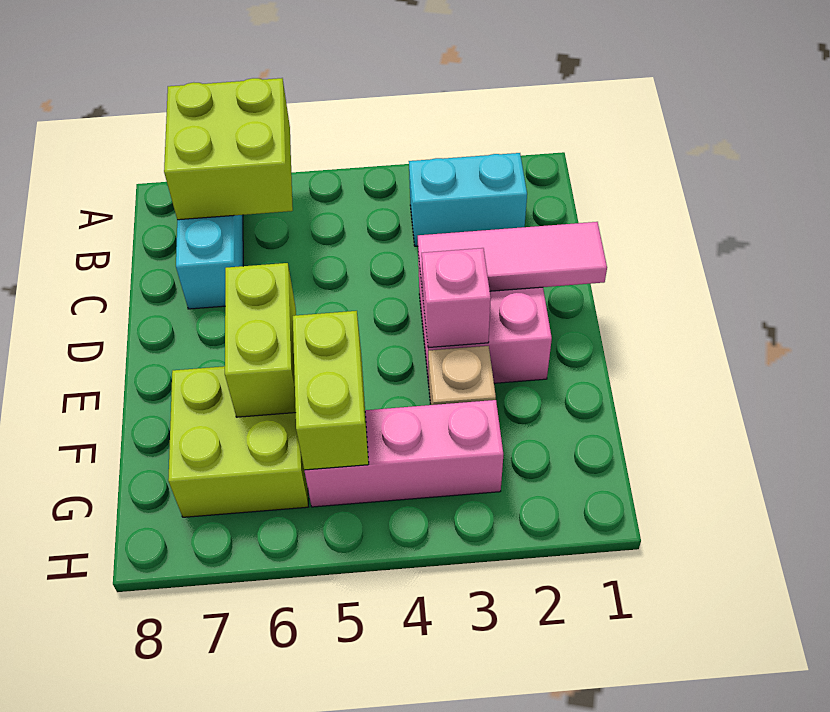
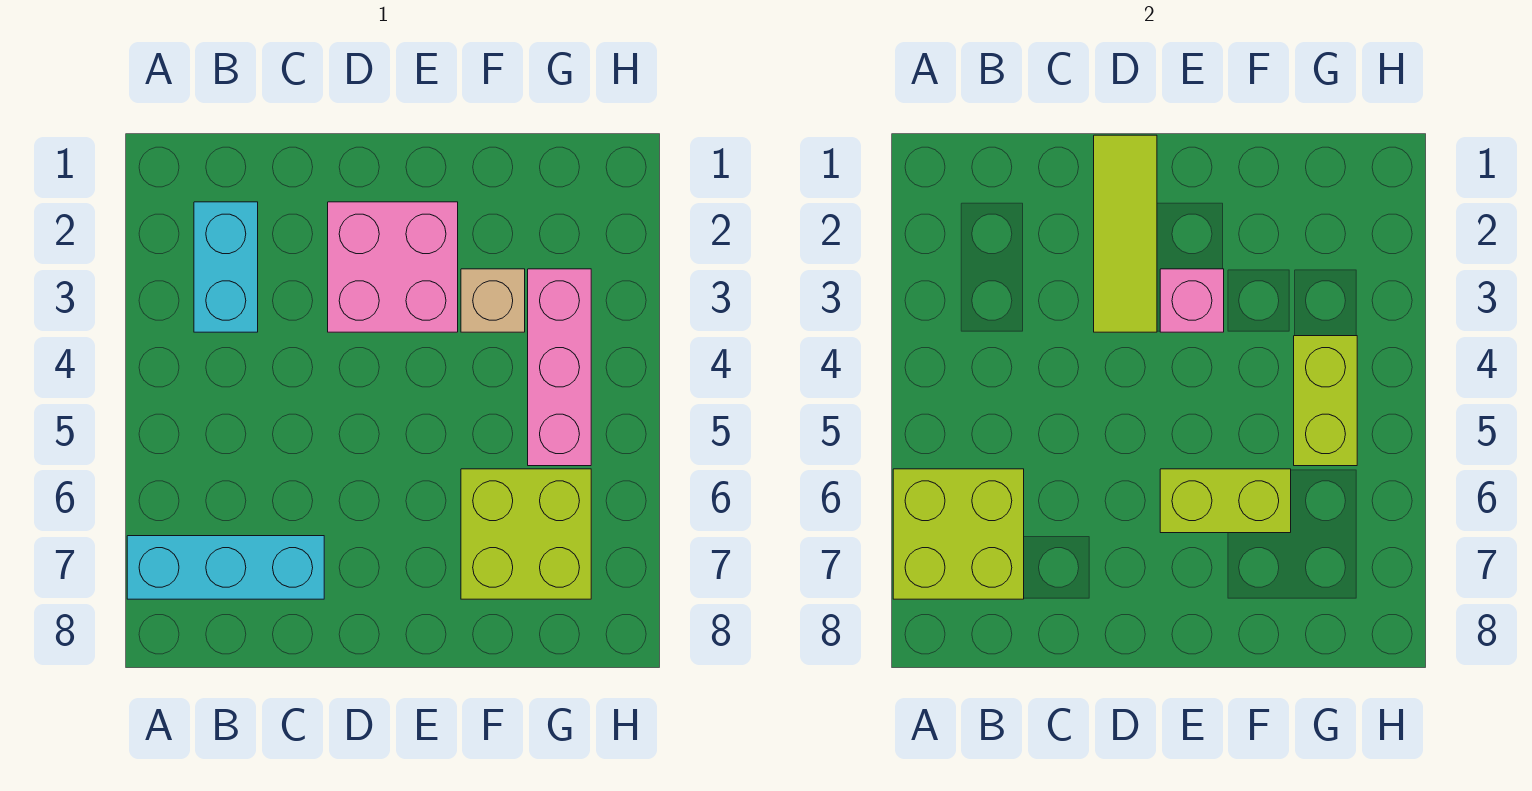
pink 1x3 tile [418,222,607,294] -> lime 1x3 tile [1094,135,1157,332]
lime 1x2 brick [293,311,369,470] -> lime 1x2 brick turned to [1294,336,1357,466]

